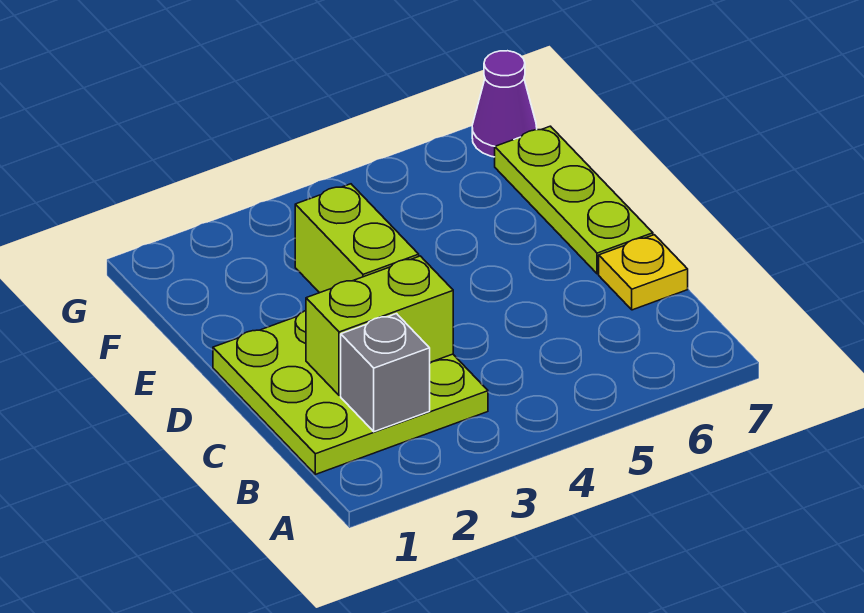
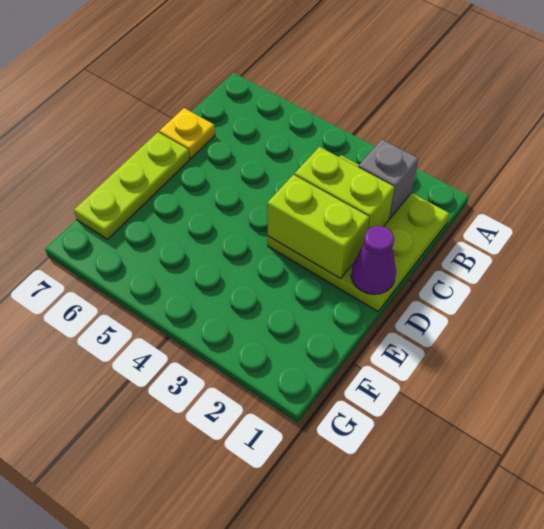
lime 1x2 brick [295,184,419,293] -> lime 1x2 brick turned to [267,175,369,278]
purple 1x1 cone [472,51,537,157] -> purple 1x1 cone moved to [351,226,396,294]

